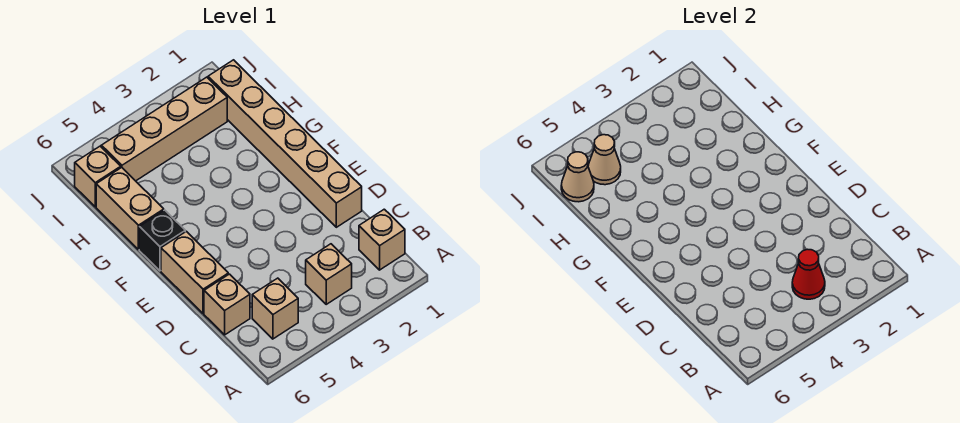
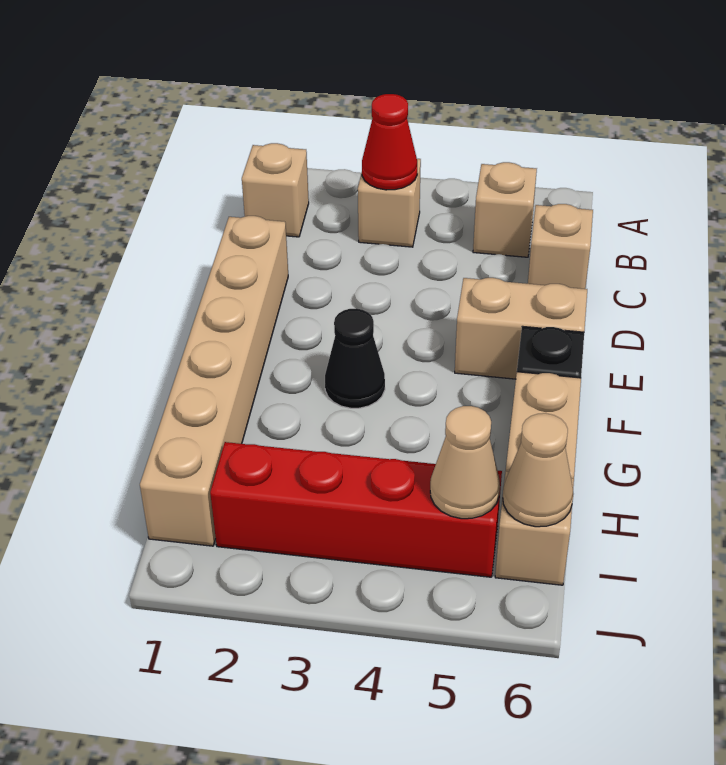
tan 1x2 brick [161,231,228,314] -> tan 1x2 brick turned to [455,278,587,379]
none -> black 1x1 cone [325,308,385,408]
tan 1x4 brick [101,77,227,181] -> red 1x4 brick [210,442,502,577]

